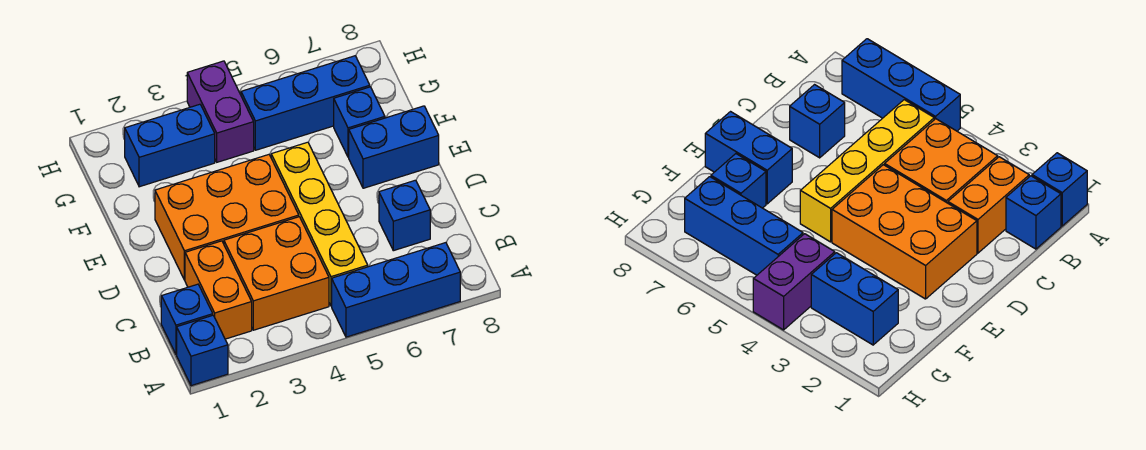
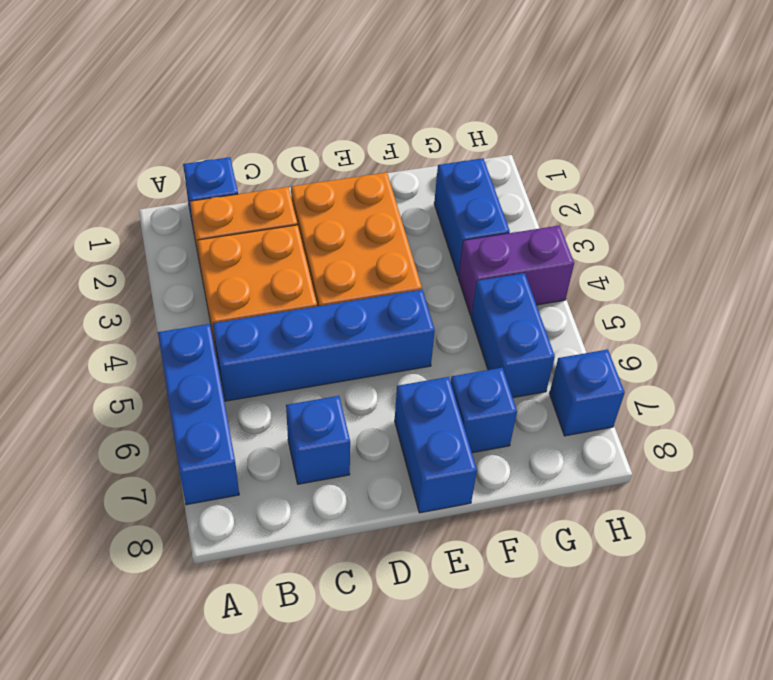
blue 1x1 brick [177,315,228,386] -> blue 1x1 brick moved to [549,349,625,436]
yellow 1x4 brick [271,142,368,306] -> blue 1x4 brick [213,290,435,401]
blue 1x3 brick [241,56,370,150] -> blue 1x2 brick [471,273,555,398]

